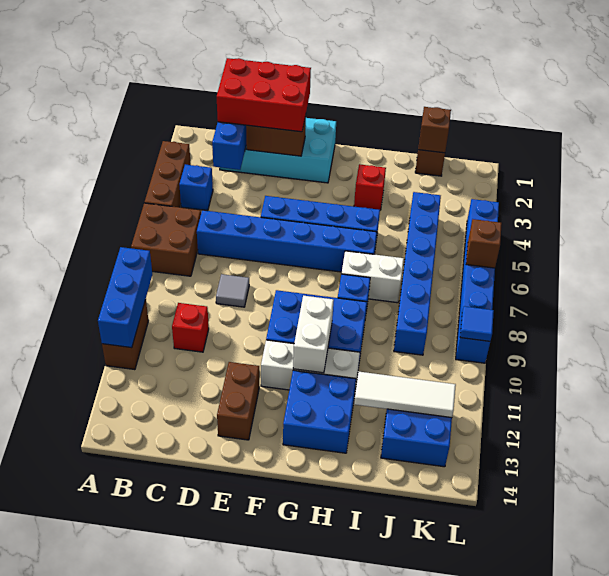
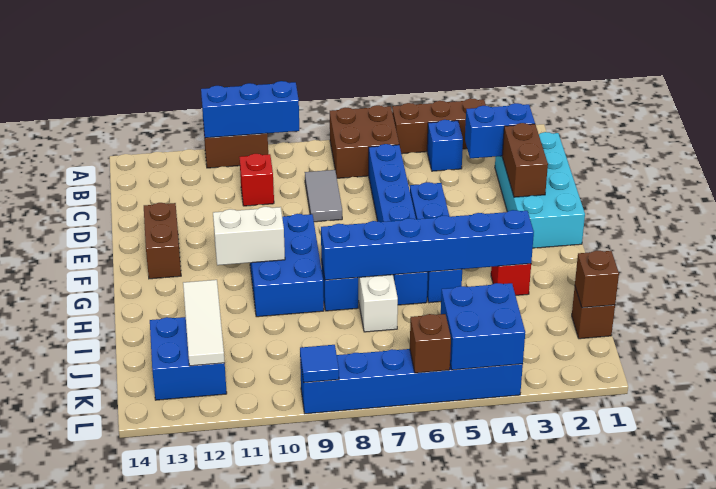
red 2x3 brick [217,58,311,132] -> none
grey 1x1 tile [216,274,249,307] -> grey 1x2 tile [305,170,342,222]
brown 1x2 brick [217,362,259,440] -> brown 1x2 brick turned to [144,203,181,279]
white 1x3 brick [261,340,360,390] -> none
blue 2x2 brick [283,370,356,453] -> blue 2x2 brick moved to [441,283,525,370]
blue 1x6 brick [394,192,441,355] -> blue 1x6 brick moved to [321,210,534,280]

